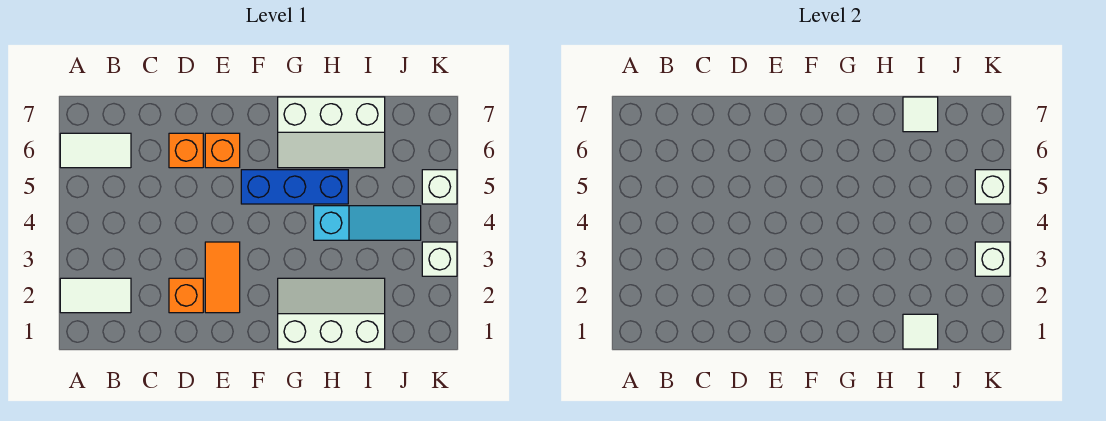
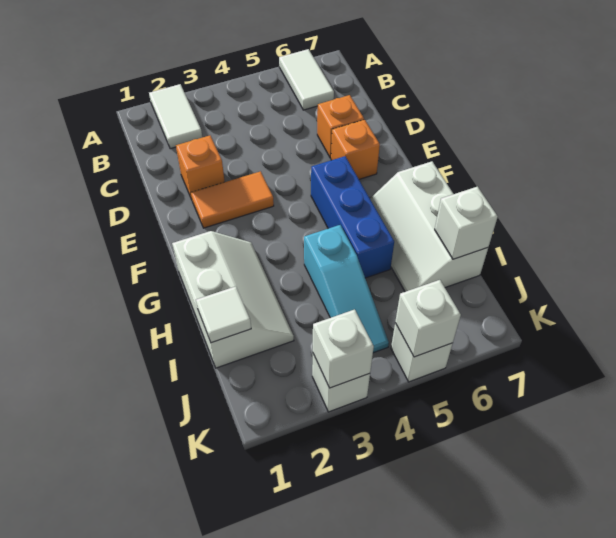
white 1x1 tile [903,97,938,132] -> white 1x1 brick [435,187,498,259]

